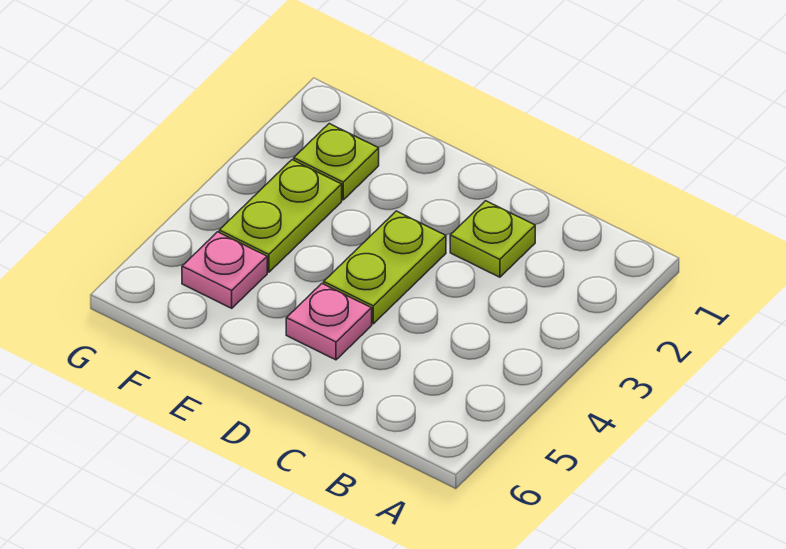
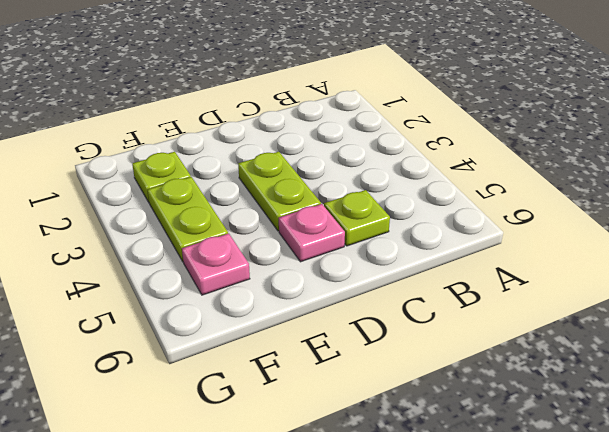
lime 1x1 plate [450,201,535,277] -> lime 1x1 plate moved to [324,190,390,246]

